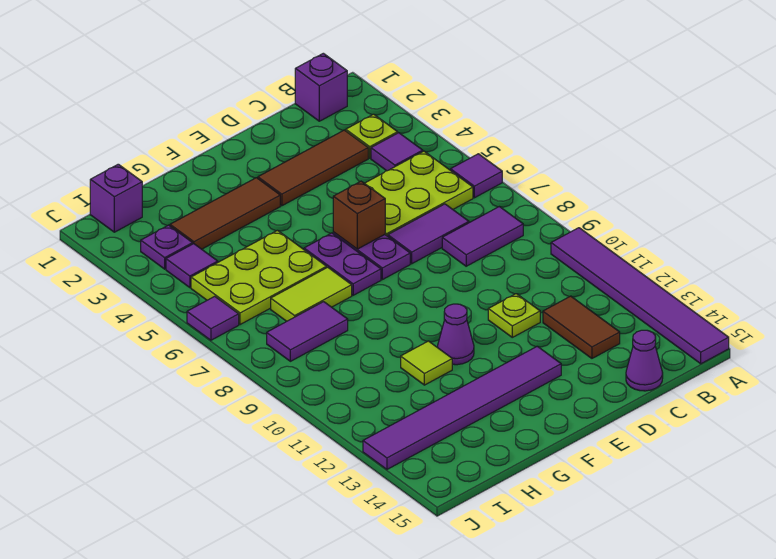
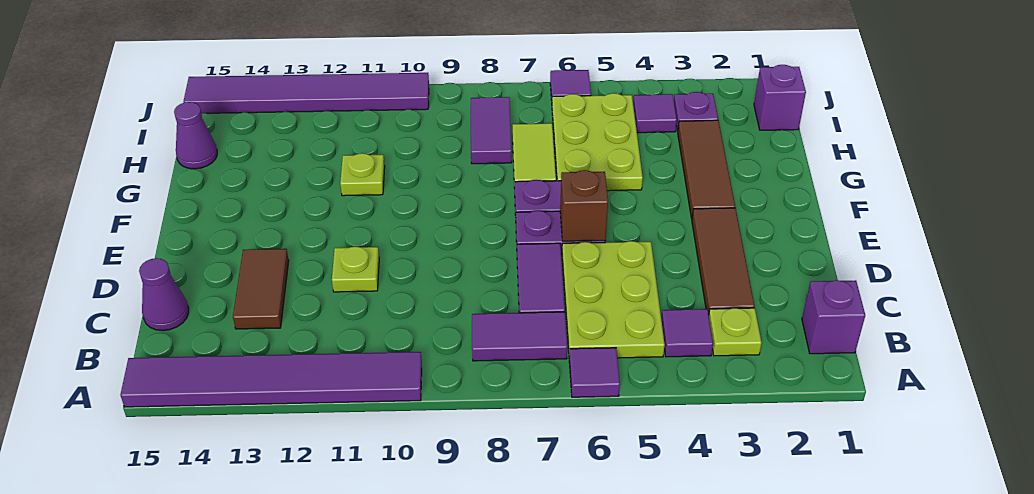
purple 1x2 tile [442,207,523,266] -> purple 1x2 tile turned to [472,312,567,361]
brown 1x2 tile [543,296,620,358] -> brown 1x2 tile turned to [233,249,289,329]
purple 1x6 tile [363,346,561,469] -> purple 1x6 tile turned to [183,73,429,113]
purple 1x1 cone [437,304,474,365] -> purple 1x1 cone moved to [174,102,217,169]
lime 1x1 tile [401,341,452,385] -> lime 1x1 plate [340,153,385,196]

